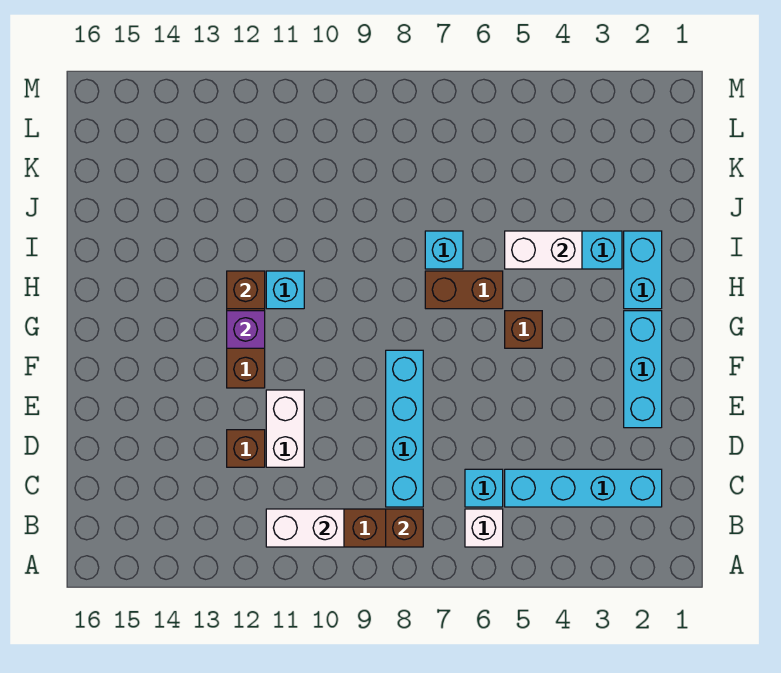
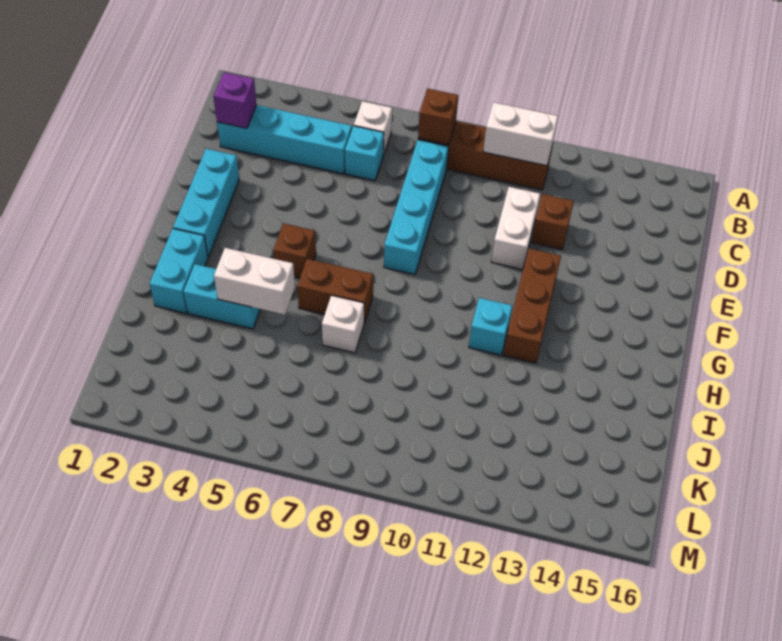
purple 1x1 brick [227,311,265,348] -> purple 1x1 brick moved to [213,72,257,128]
brown 1x1 brick [227,271,265,309] -> none
cyan 1x1 brick [425,231,463,269] -> white 1x1 brick [322,295,364,353]

